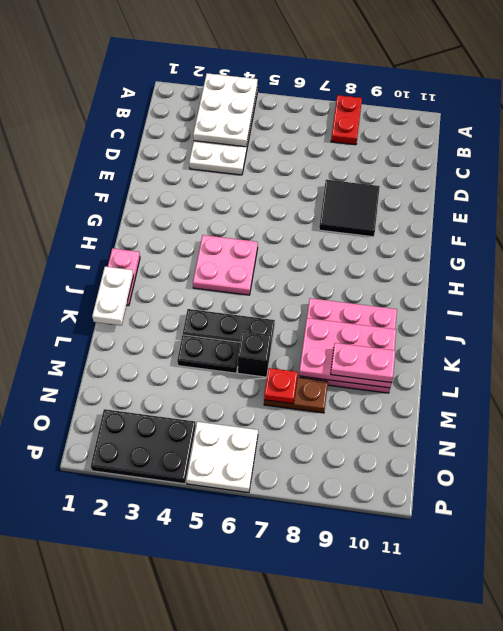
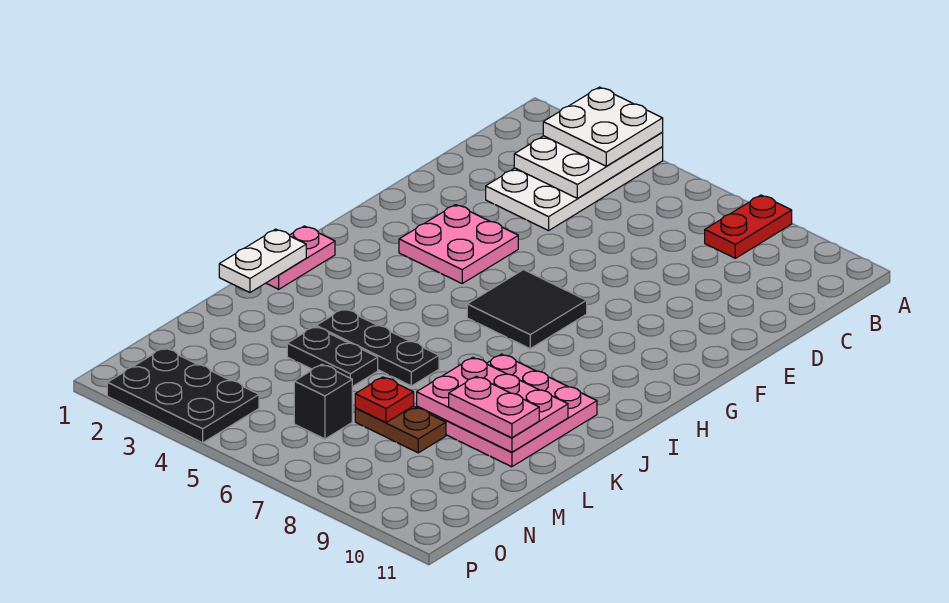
black 2x2 tile [319,180,380,237] -> black 2x2 tile moved to [467,270,587,348]
pink 2x2 plate [193,235,258,295] -> pink 2x2 plate moved to [399,205,518,283]
black 1x1 brick [238,331,271,377] -> black 1x1 brick moved to [294,364,352,439]
white 2x2 plate [186,422,258,493] -> white 2x2 plate moved to [543,87,663,166]

